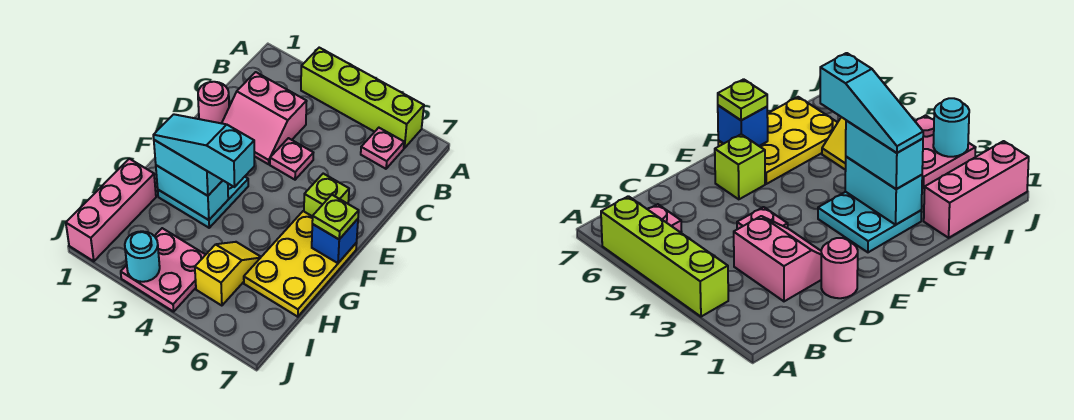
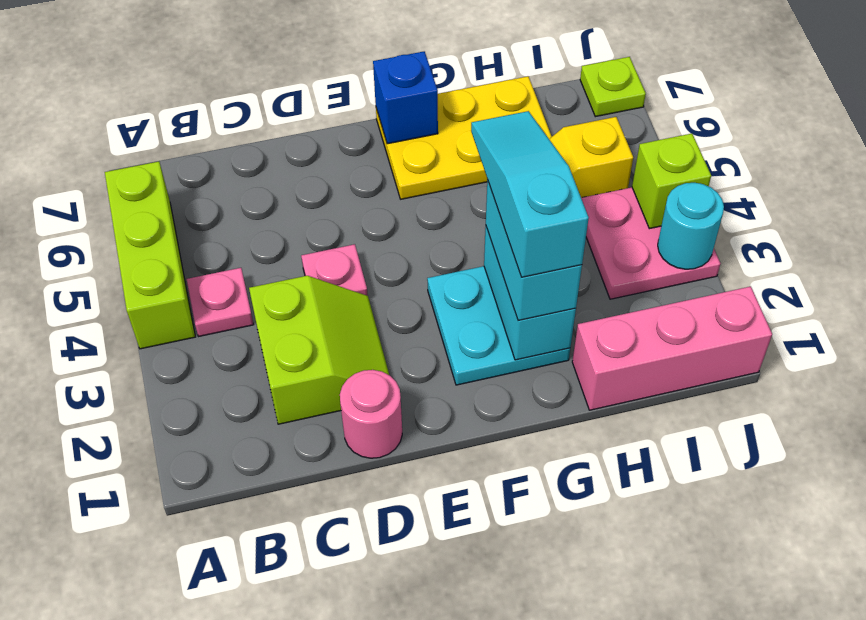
lime 1x4 brick [301,48,424,148] -> lime 1x3 brick [105,162,195,349]
pink 1x1 plate [361,128,404,169] -> pink 1x1 plate moved to [187,268,254,336]
pink 2x2 slope [222,72,307,164] -> lime 2x2 slope [249,276,389,424]
lime 1x1 brick [304,174,349,217] -> lime 1x1 brick moved to [632,134,711,229]
lime 1x1 plate [312,195,359,239] -> lime 1x1 plate moved to [580,57,646,117]
cyan 1x3 slope [153,114,254,187] -> cyan 1x3 slope turned to [471,111,589,277]

